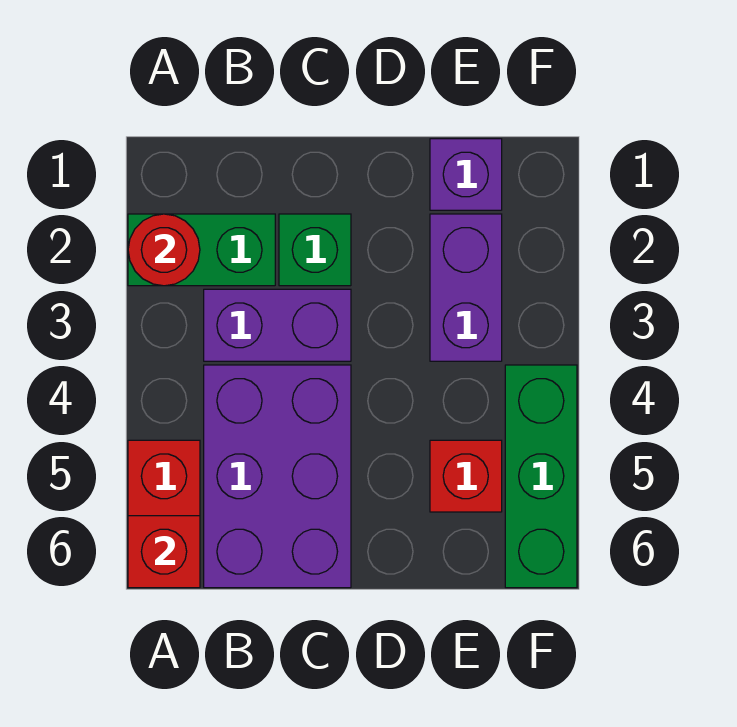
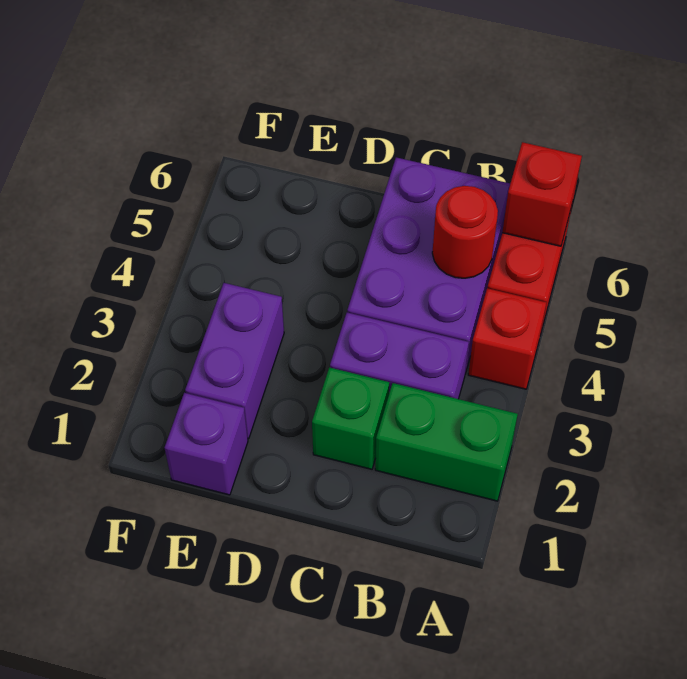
red 1x1 round brick [128,214,200,286] -> red 1x1 round brick moved to [432,186,498,278]
red 1x1 brick [430,440,502,512] -> red 1x1 brick moved to [468,288,547,389]
green 1x3 brick [505,365,577,588] -> none

